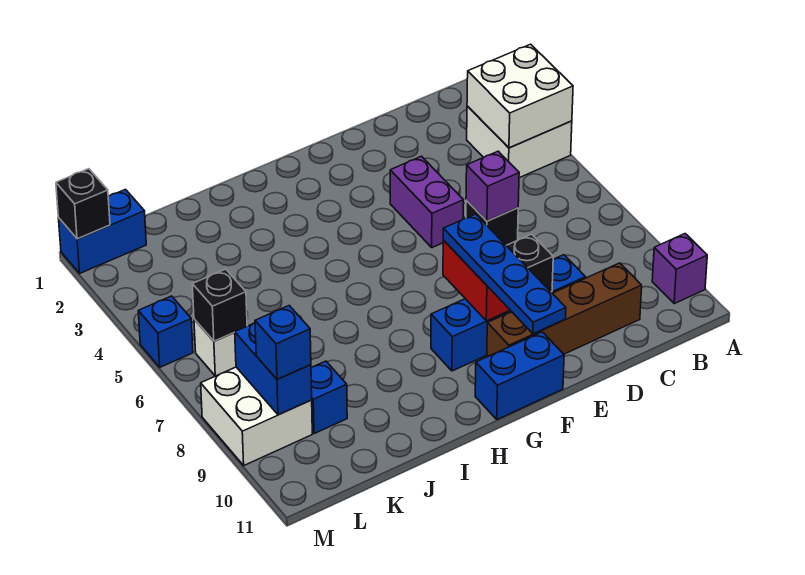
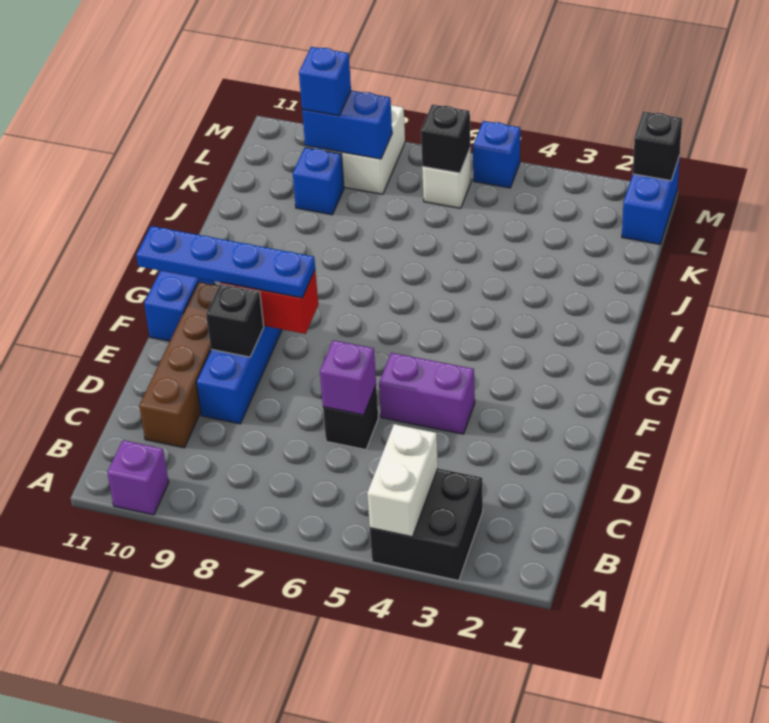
white 2x2 brick [467,106,572,178] -> black 2x2 brick [370,469,483,581]
white 2x2 brick [467,44,573,148] -> white 1x2 brick [367,424,438,537]

